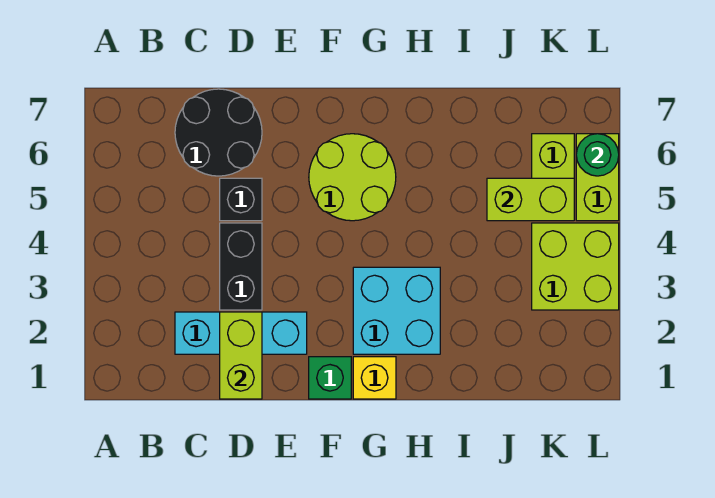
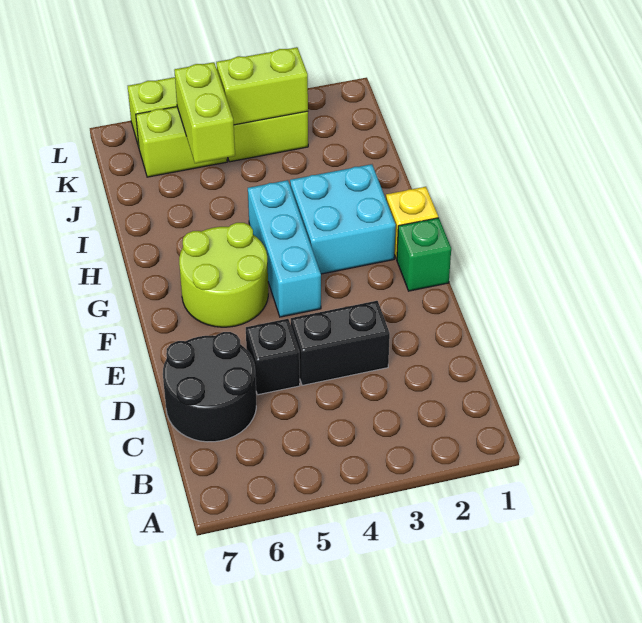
cyan 1x3 brick [175,312,307,354] -> cyan 1x3 brick moved to [248,180,321,317]
lime 1x2 brick [220,312,262,399] -> lime 1x2 brick moved to [216,47,308,125]
green 1x1 round brick [576,134,619,176] -> none

